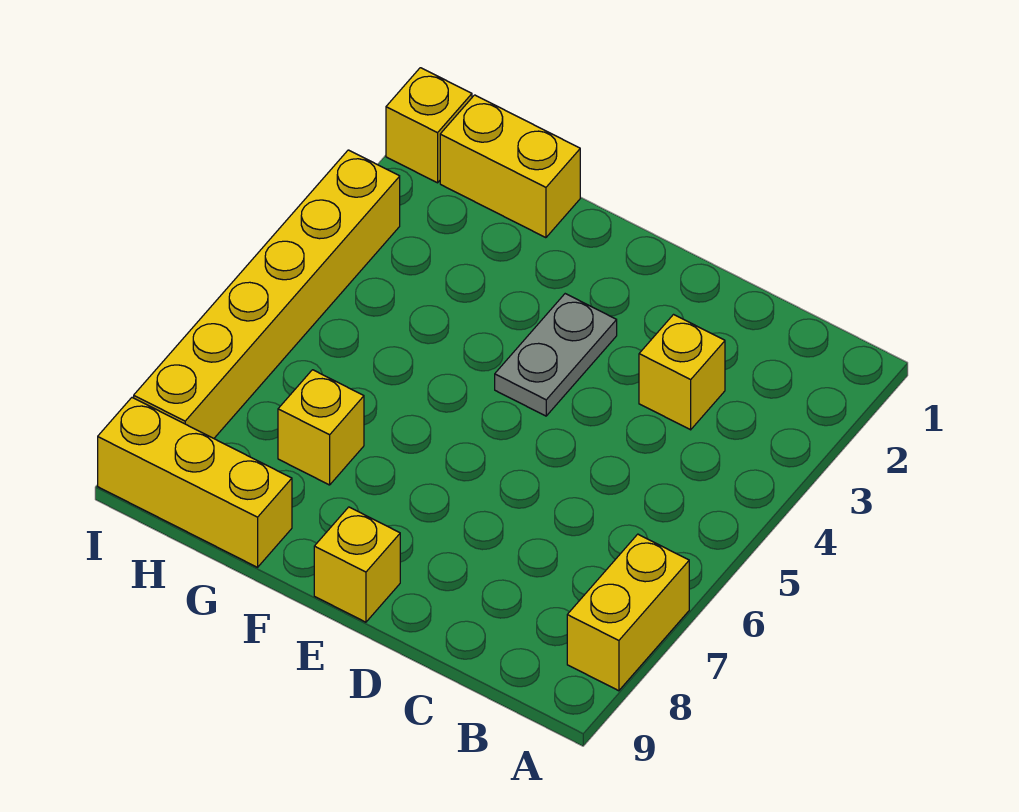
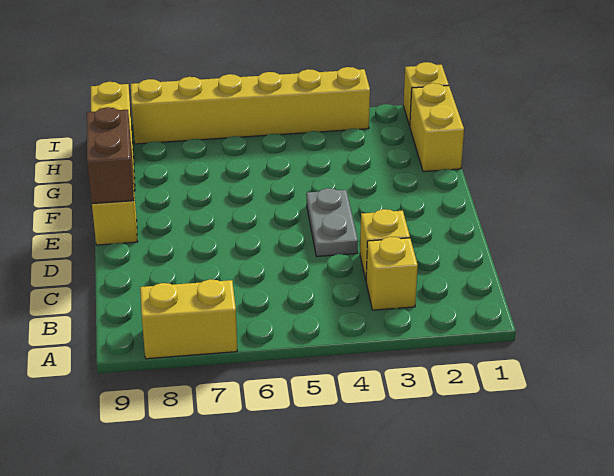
grey 1x2 plate [495,294,617,416] -> grey 1x2 plate turned to [307,188,358,256]
none -> brown 1x2 brick [87,107,134,204]
yellow 1x1 brick [278,370,364,485] -> yellow 1x1 brick moved to [366,237,418,310]

